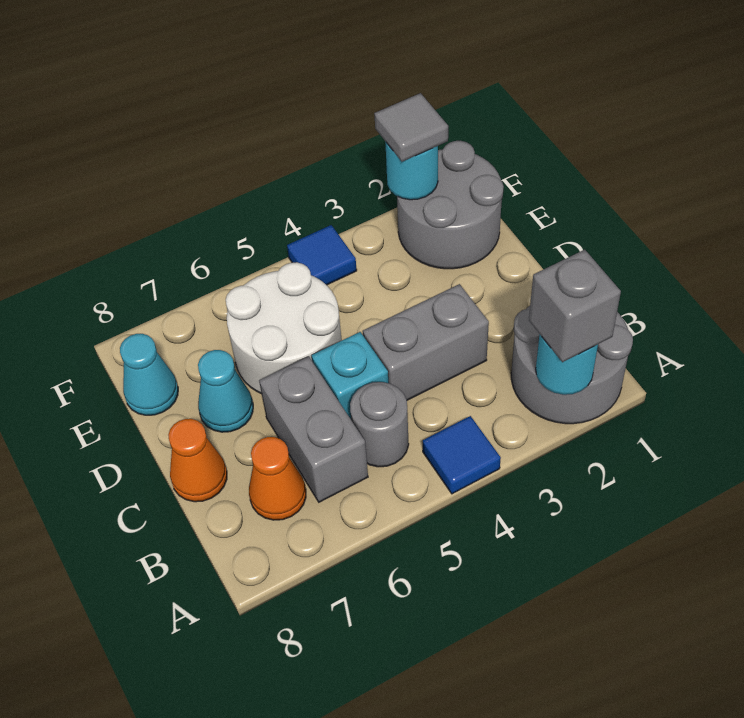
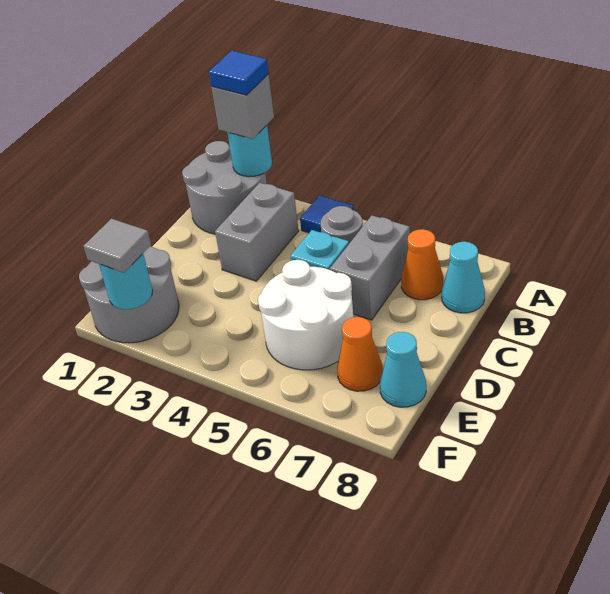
grey 1x2 brick [363,284,489,400] -> grey 1x2 brick turned to [215,183,299,281]
orange 1x1 cone [168,419,227,502] -> orange 1x1 cone moved to [337,317,383,391]
cyan 1x1 cone [198,350,253,432] -> cyan 1x1 cone moved to [442,242,485,313]
blue 1x1 tile [287,225,357,285] -> blue 1x1 tile moved to [209,51,269,95]

